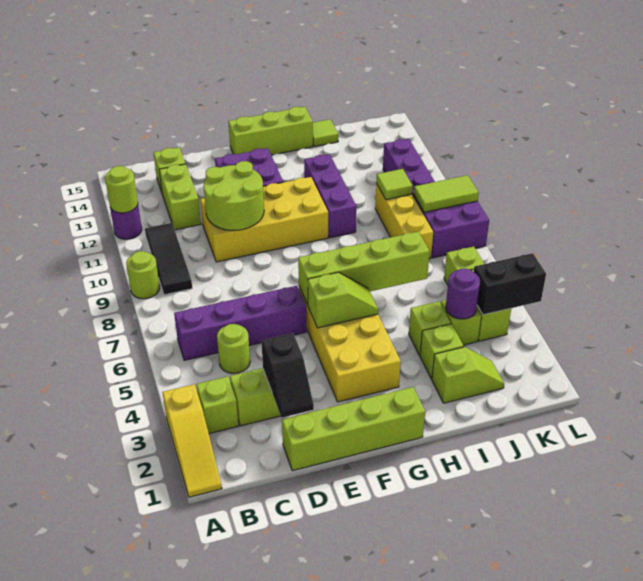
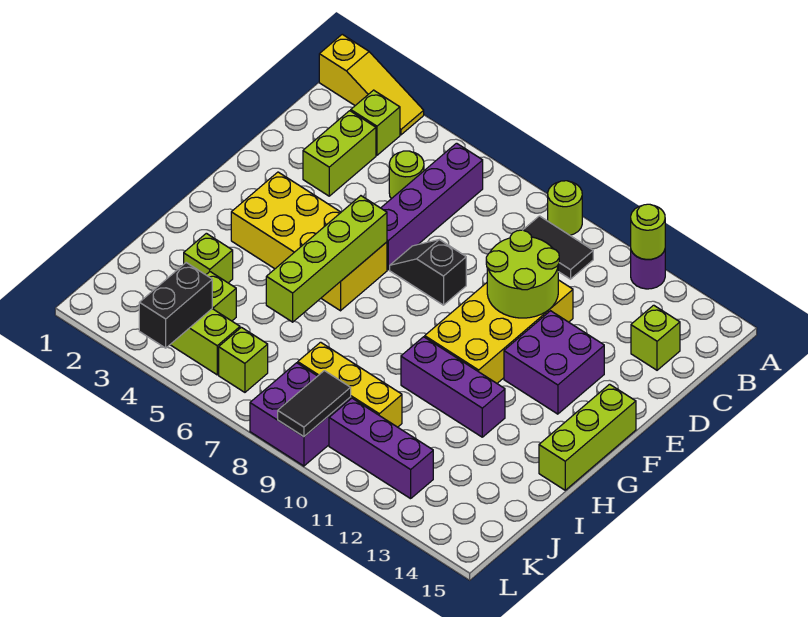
yellow 1x3 slope [162,384,222,497] -> yellow 1x3 slope turned to [319,34,424,135]
black 1x3 tile [145,223,192,295] -> black 1x2 tile [523,216,593,279]
lime 1x2 brick [159,164,201,230] -> none
lime 1x4 brick [282,387,425,471] -> none
black 1x2 slope [261,333,314,417] -> black 1x2 slope moved to [390,240,466,305]
lime 1x2 slope [308,272,378,328] -> none
lime 1x2 slope [432,347,504,403] -> none
lime 1x1 brick [409,302,451,356] -> none
lime 1x1 tile [313,119,338,147] -> none
purple 1x1 round brick [446,269,480,319] -> none
lime 1x1 tile [376,169,413,200] -> none
lime 1x2 tile [414,175,479,212] -> black 1x2 tile [278,371,351,437]

